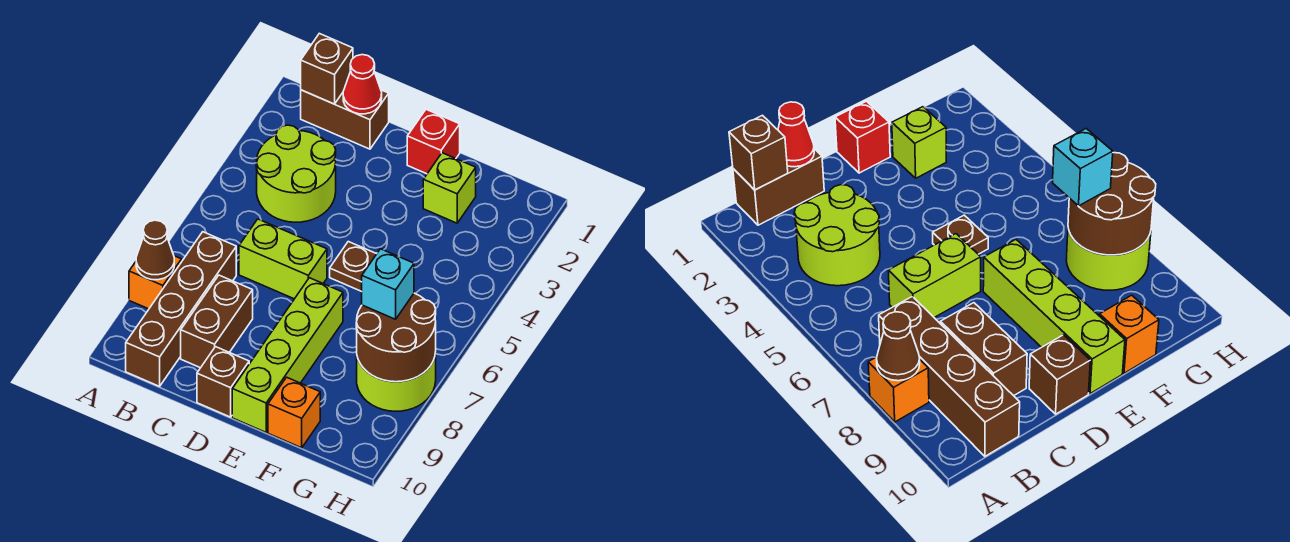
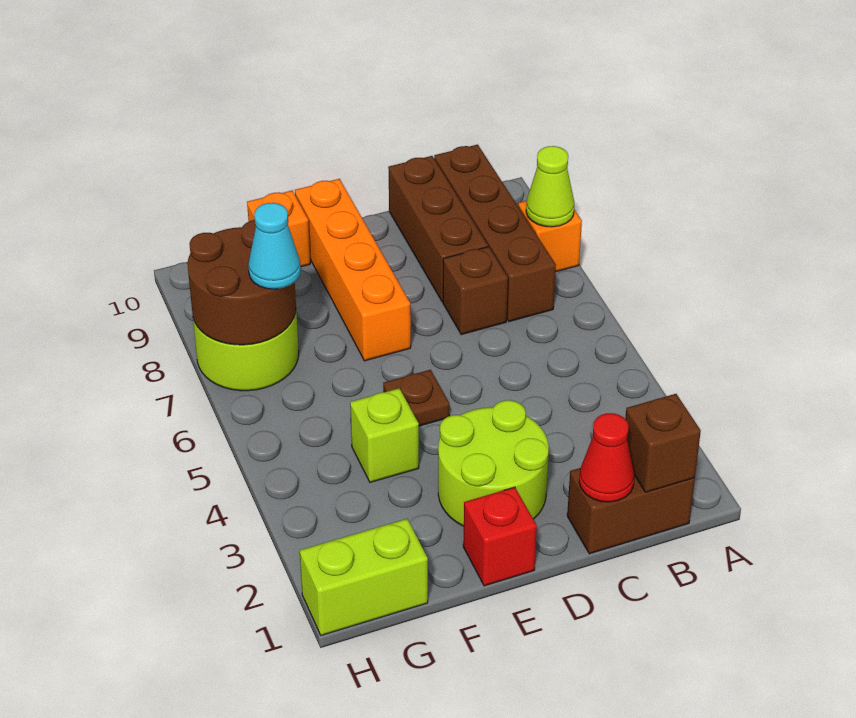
brown 1x1 cone [136,220,174,280] -> lime 1x1 cone [526,146,574,227]
lime 2x2 round brick [256,125,336,222] -> lime 2x2 round brick moved to [438,400,549,526]
lime 1x2 brick [239,219,327,299] -> lime 1x2 brick moved to [300,519,428,635]
brown 1x2 brick [181,275,253,368] -> brown 1x3 brick [388,156,488,302]
brown 1x1 brick [197,347,249,417] -> brown 1x1 brick moved to [443,247,508,335]
lime 1x4 brick [232,278,343,432] -> orange 1x4 brick [295,179,411,361]
lime 1x1 brick [423,153,476,223] -> lime 1x1 brick moved to [350,388,419,482]
cyan 1x1 brick [362,249,414,319] -> cyan 1x1 cone [248,203,301,289]

